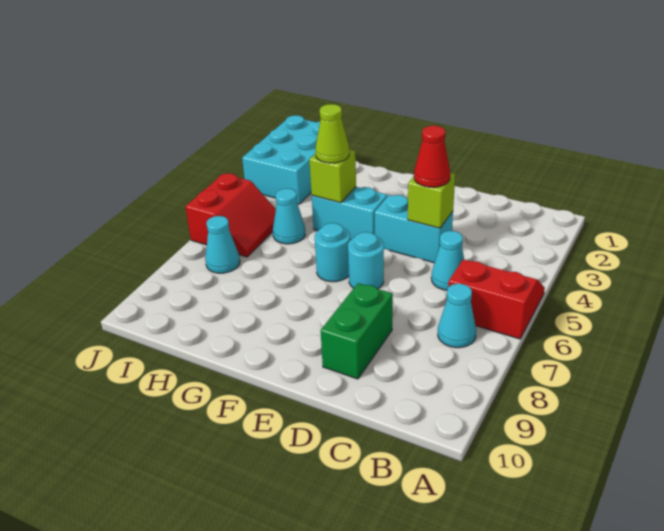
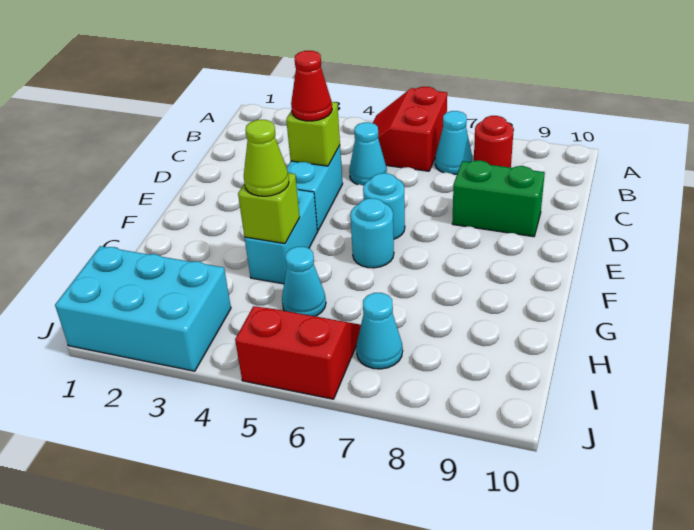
none -> red 1x1 round brick [474,116,514,168]

